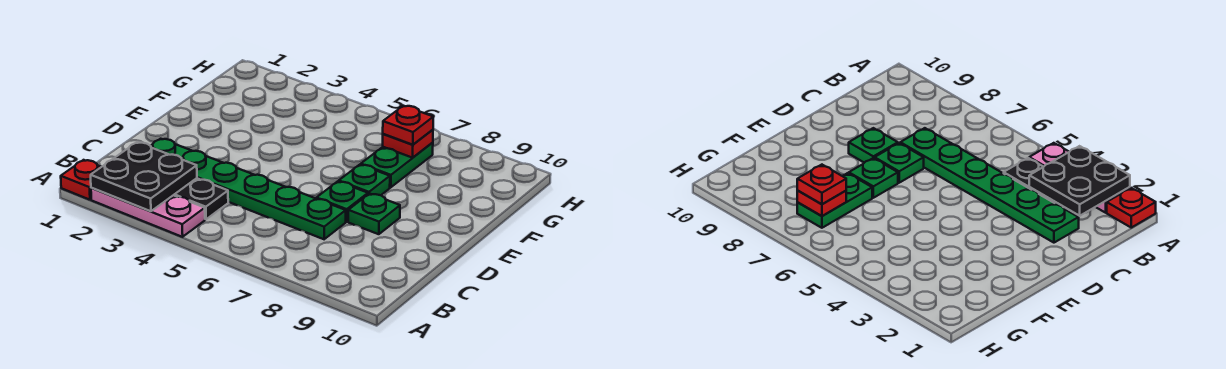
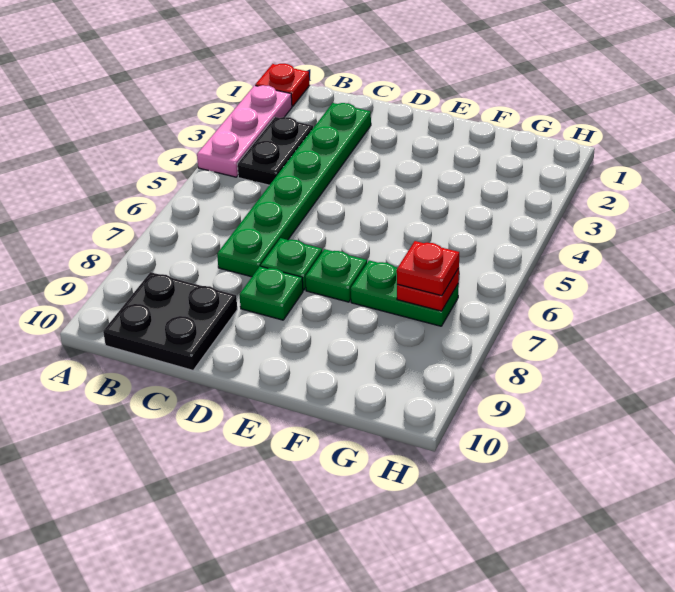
black 2x2 plate [91,142,197,211] -> black 2x2 plate moved to [103,272,237,370]

